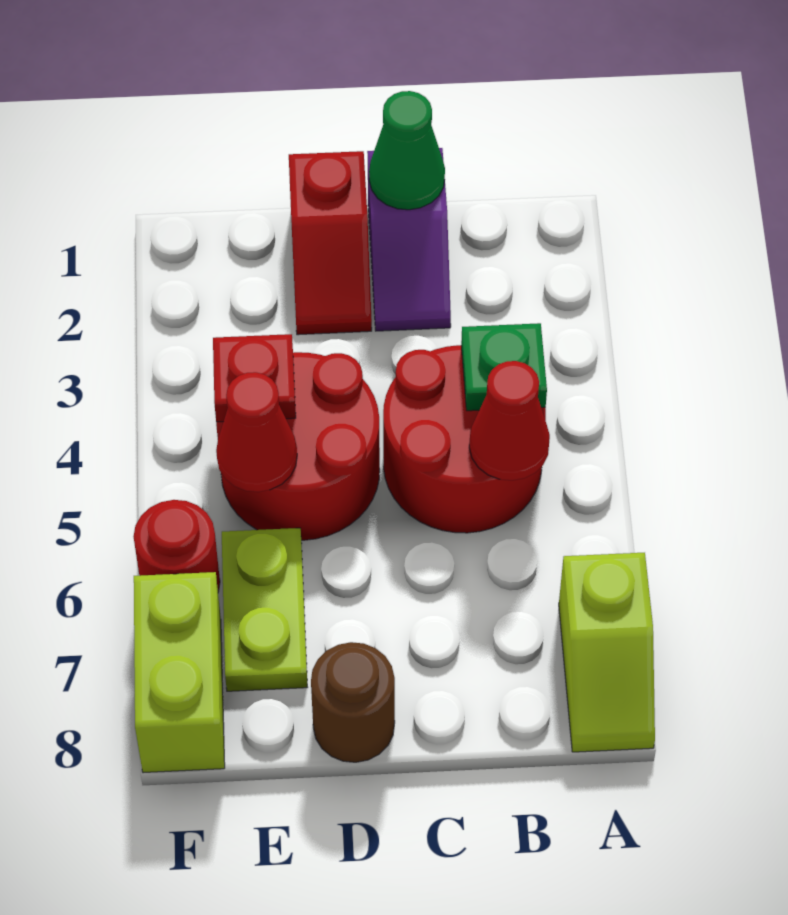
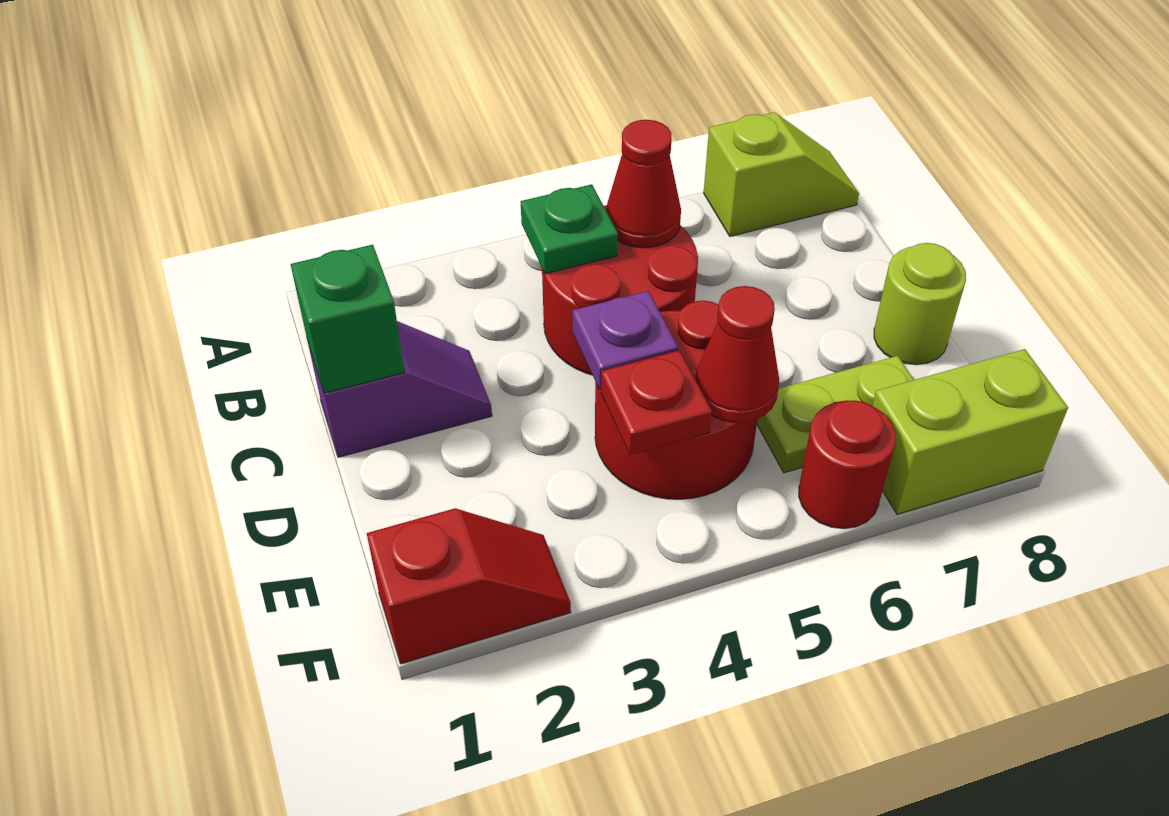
green 1x1 cone [369,91,445,210] -> green 1x1 brick [290,245,404,393]
red 1x2 slope [289,151,372,335] -> red 1x2 slope moved to [367,508,571,664]
none -> purple 1x1 plate [572,291,678,390]
brown 1x1 round brick [311,642,395,762] -> lime 1x1 round brick [874,243,966,365]

